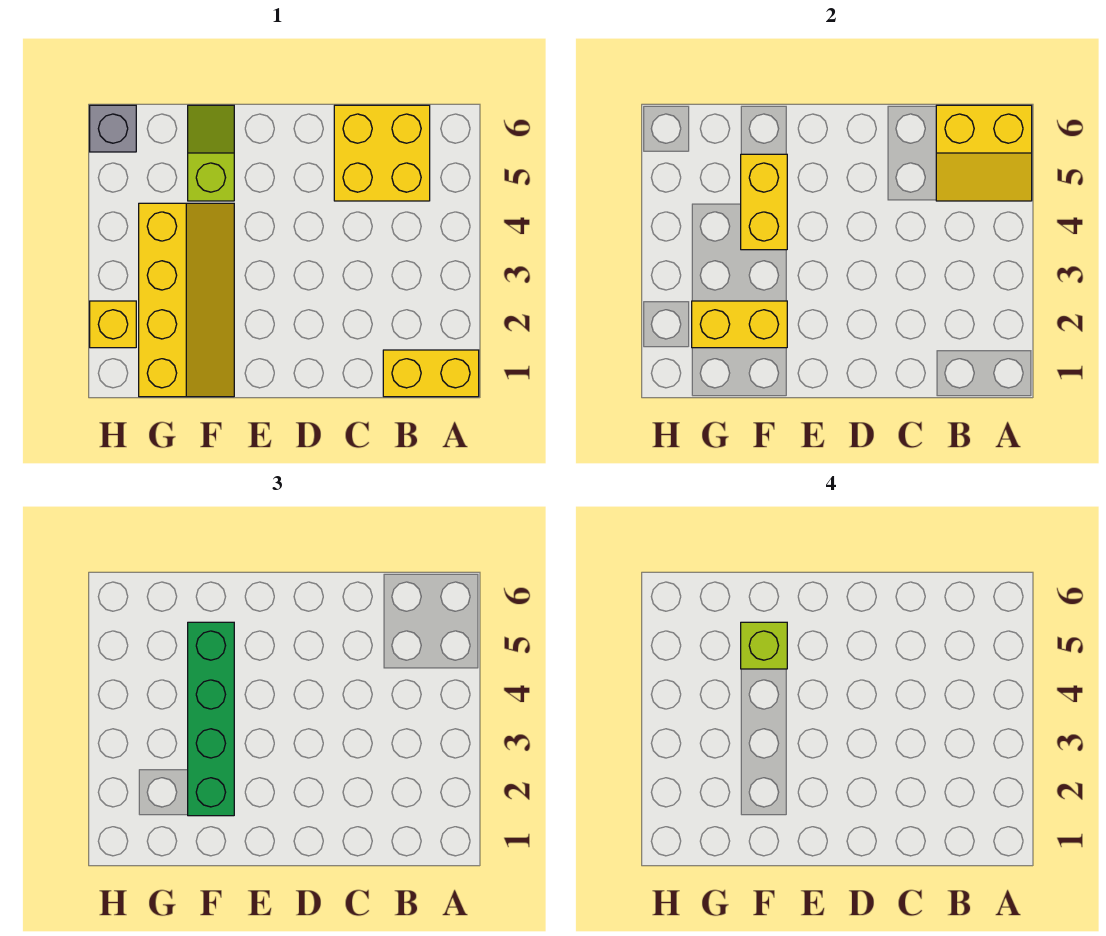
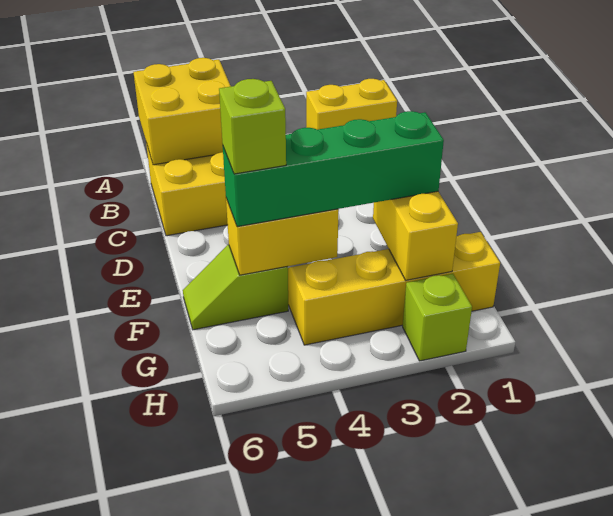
yellow 1x2 brick [383,350,479,397] -> yellow 1x2 brick turned to [306,79,397,130]
yellow 2x2 slope [936,105,1032,201] -> yellow 2x2 brick [134,58,231,165]
yellow 1x1 brick [90,301,136,348] -> lime 1x1 brick [403,274,472,361]
grey 1x1 brick [90,105,136,152] -> none

